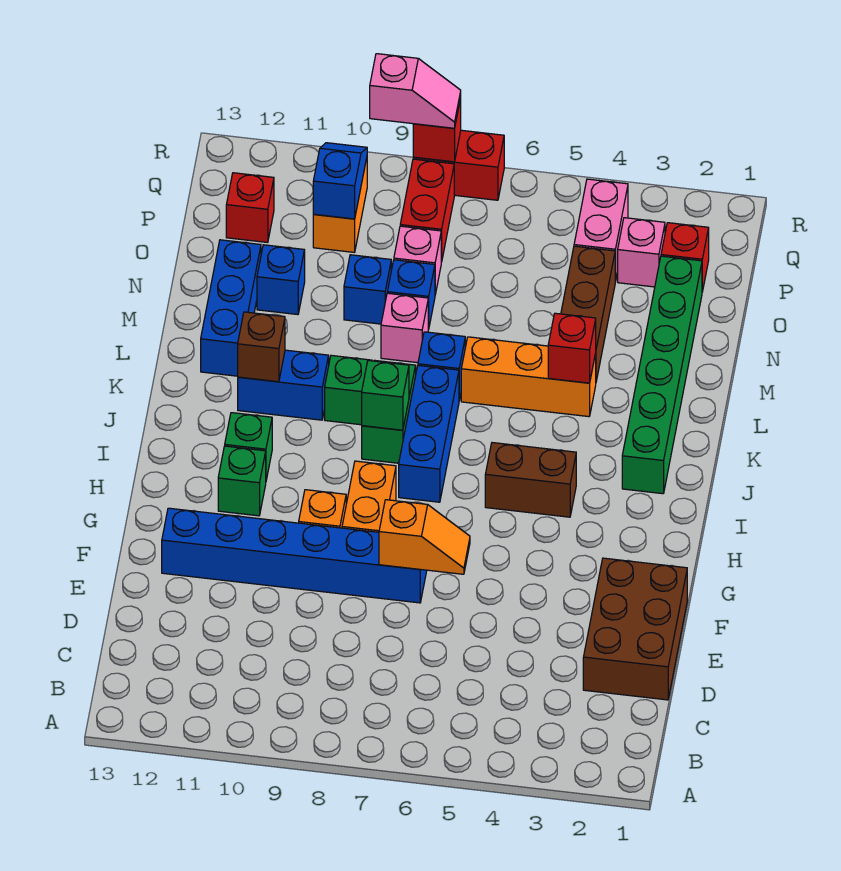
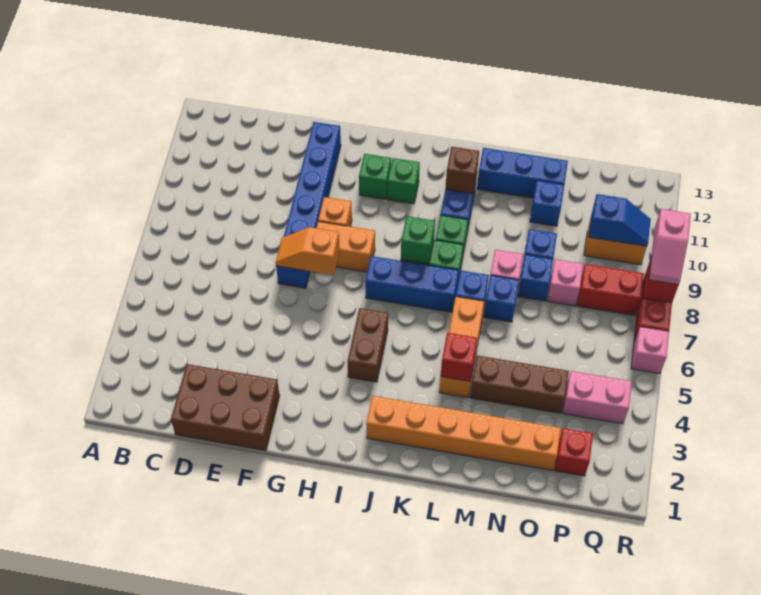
orange 1x2 slope [379,500,470,574] -> orange 1x2 slope turned to [276,227,340,275]
green 1x6 brick [622,256,702,494] -> orange 1x6 brick [366,396,561,470]
none -> blue 1x1 brick [484,275,519,322]
pink 1x1 brick [618,218,665,287] -> pink 1x1 brick moved to [631,327,669,374]
red 1x1 brick [226,173,274,243] -> none

